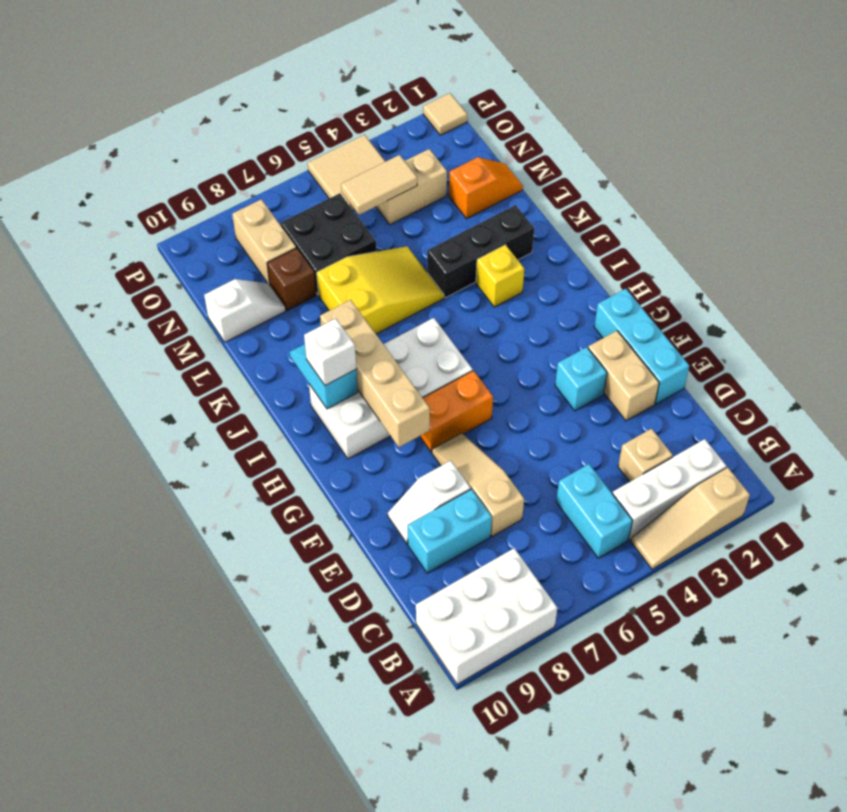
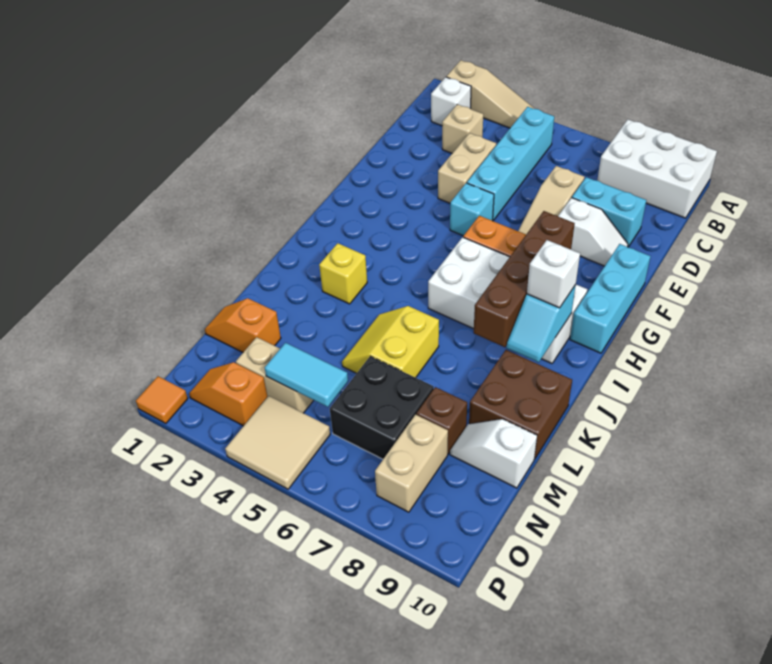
white 1x3 brick [612,439,726,540] -> white 1x1 brick [431,77,471,126]
cyan 1x2 brick [556,464,632,558] -> cyan 1x4 brick [467,107,554,221]
cyan 1x3 brick [594,289,689,404] -> cyan 1x3 brick moved to [570,244,650,353]
tan 1x2 brick [588,331,659,421] -> tan 1x2 brick moved to [438,133,496,203]
cyan 1x1 brick [555,347,607,411] -> cyan 1x1 brick moved to [450,183,494,236]
tan 1x4 brick [320,300,430,447] -> brown 1x4 brick [474,211,575,347]
black 1x3 brick [427,205,534,298] -> none
yellow 2x3 slope [317,246,444,334] -> yellow 2x2 slope [342,306,439,378]
none -> brown 2x2 brick [469,350,572,459]
tan 1x2 tile [341,155,417,215] -> cyan 1x2 tile [265,343,348,407]
none -> orange 1x2 slope [189,362,268,426]
tan 1x1 tile [423,93,467,135] -> orange 1x1 tile [136,376,188,423]

